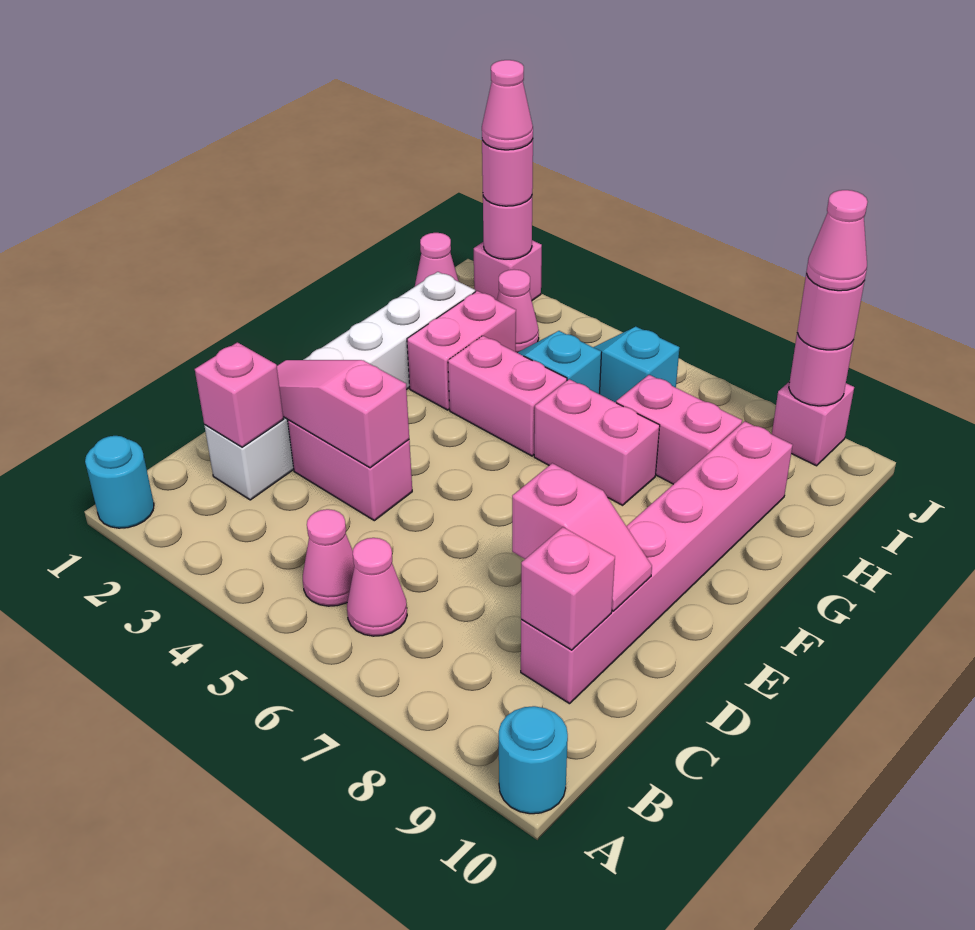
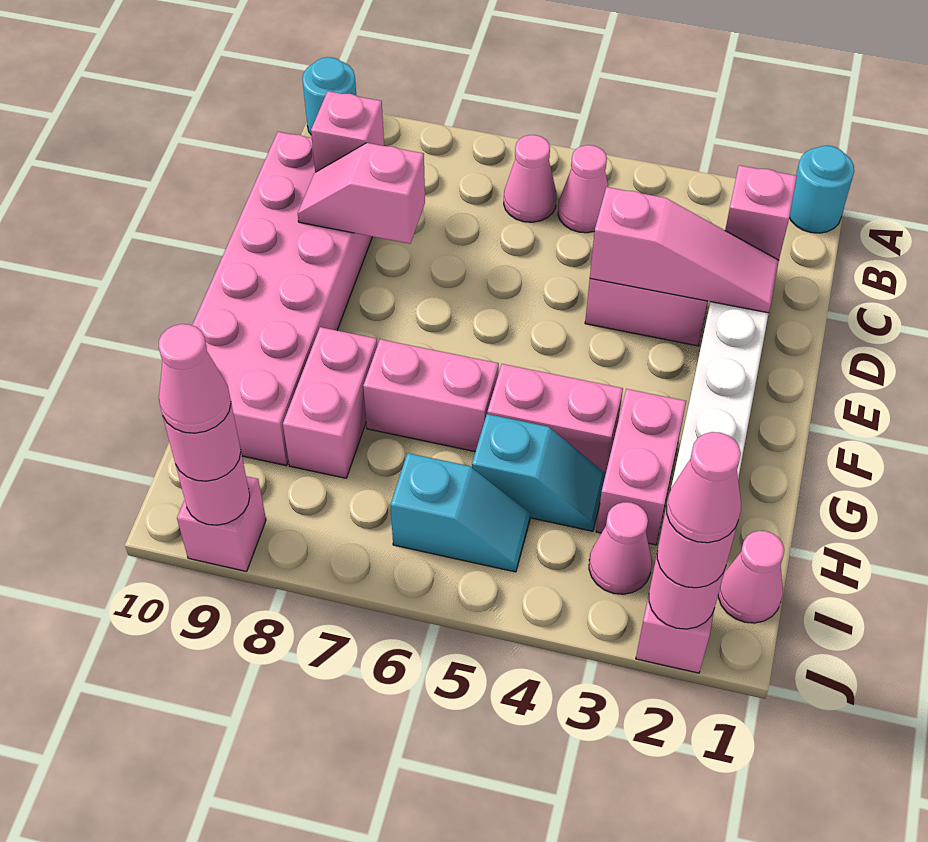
pink 1x6 brick [521,421,793,704] -> pink 2x6 brick [192,132,372,465]
pink 1x2 brick [616,375,742,484] -> pink 1x2 brick turned to [283,327,377,478]

